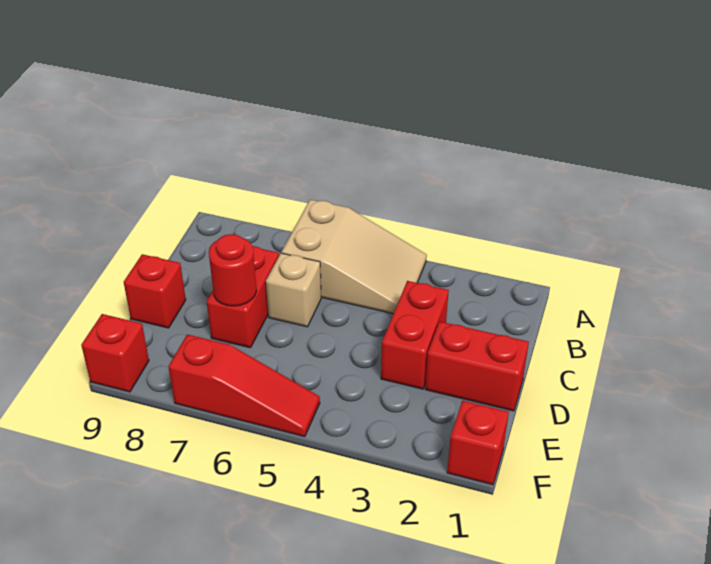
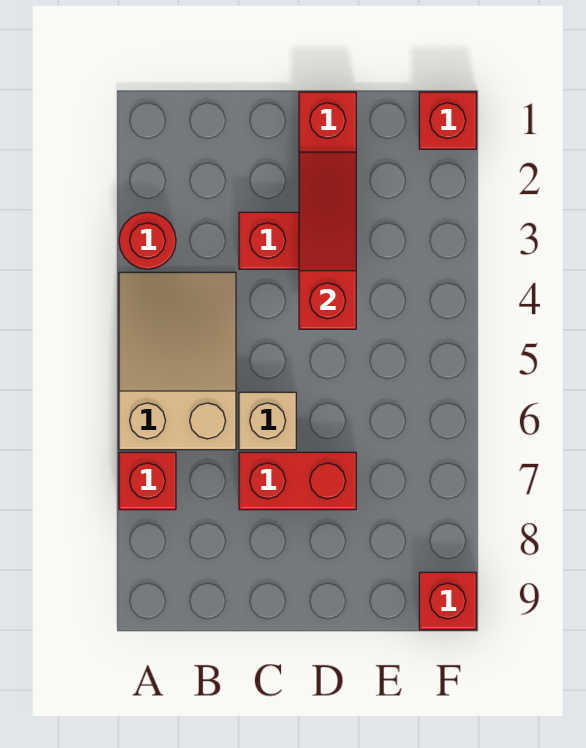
red 1x1 round brick [209,234,257,306] -> red 1x1 round brick moved to [119,212,176,269]
red 1x1 brick [124,254,186,328] -> red 1x1 brick moved to [119,452,176,510]
red 1x3 slope [168,334,320,437] -> red 1x3 slope moved to [299,152,356,329]

